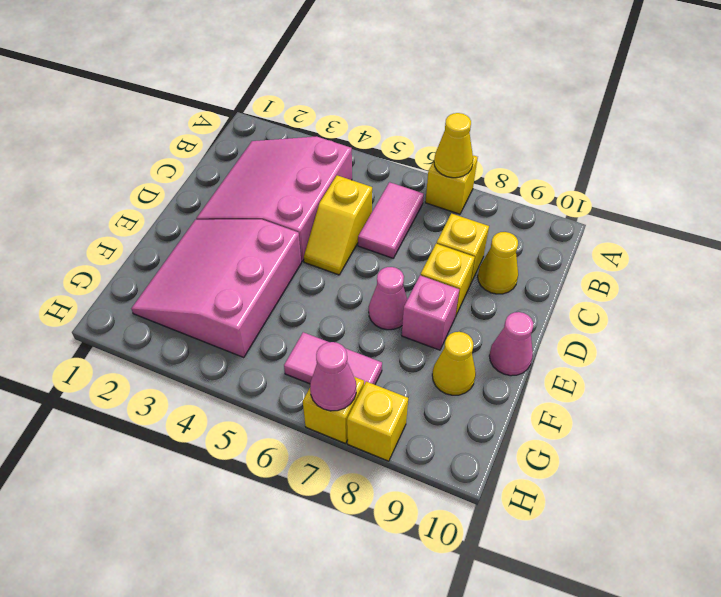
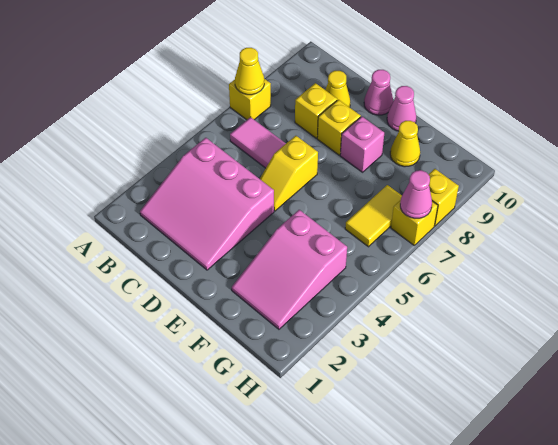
yellow 1x2 slope [304,175,372,275] -> yellow 1x2 slope turned to [260,136,318,211]
pink 3x3 slope [131,219,301,358] -> pink 2x3 slope [232,210,347,329]
pink 1x1 cone [369,267,407,330] -> pink 1x1 cone moved to [364,70,393,115]
pink 1x2 tile [284,332,382,385] -> yellow 1x2 tile [345,185,402,247]

